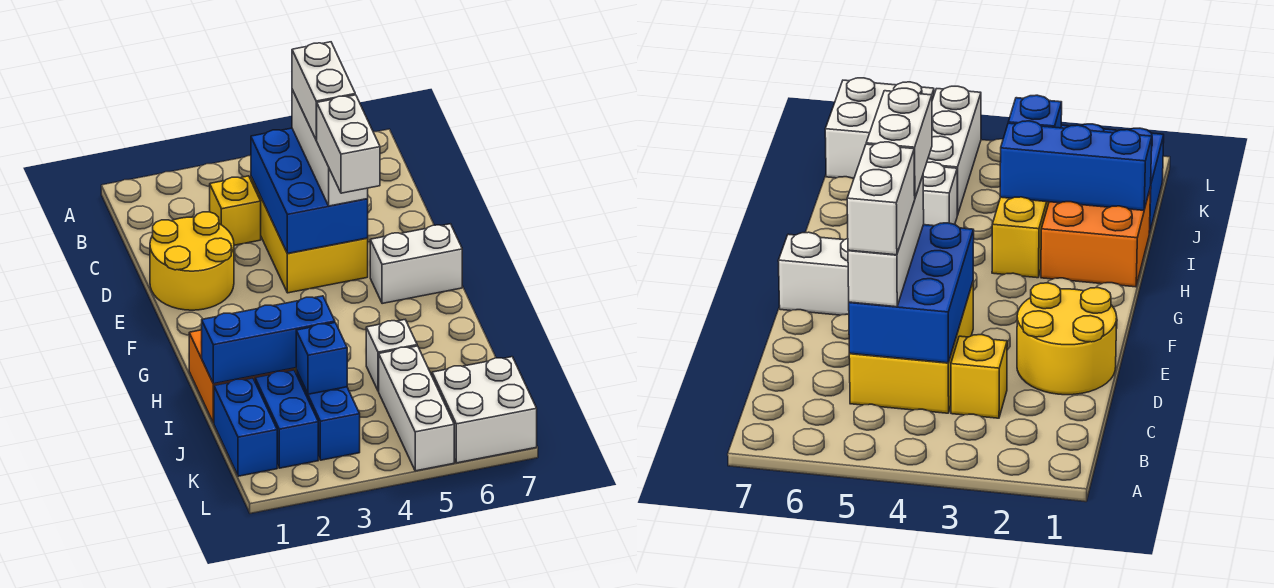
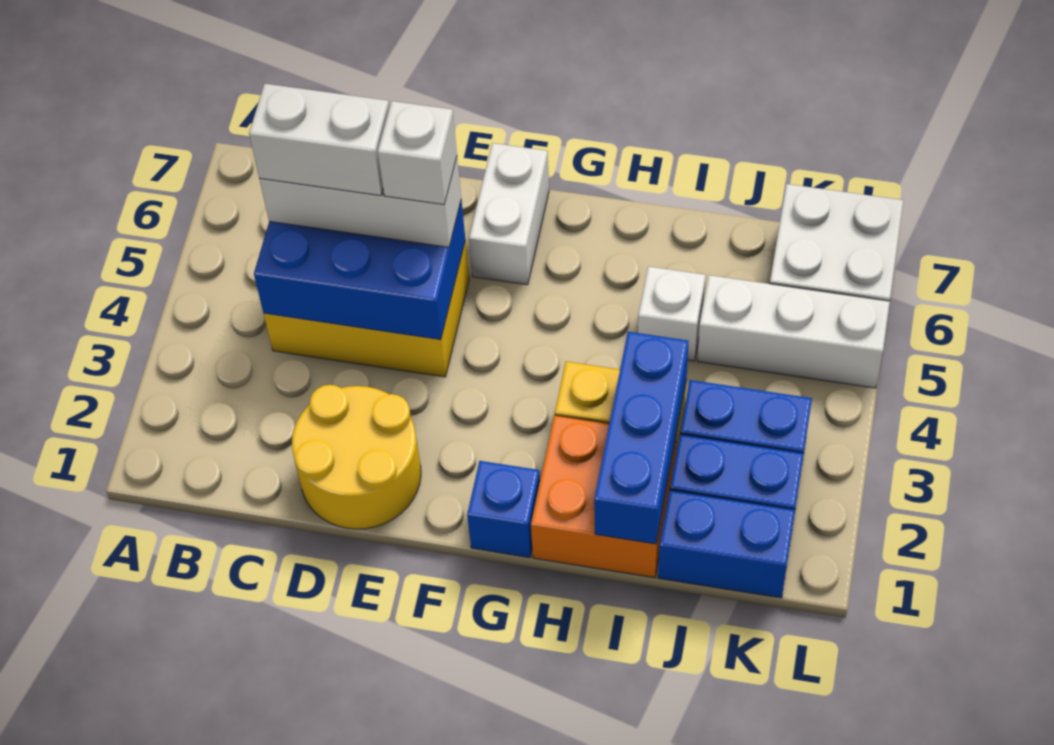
yellow 1x1 brick [210,176,261,245] -> none
white 1x2 brick [317,95,380,193] -> white 1x1 brick [378,101,457,205]
blue 1x1 brick [296,323,347,394] -> blue 1x1 brick moved to [467,461,540,558]

